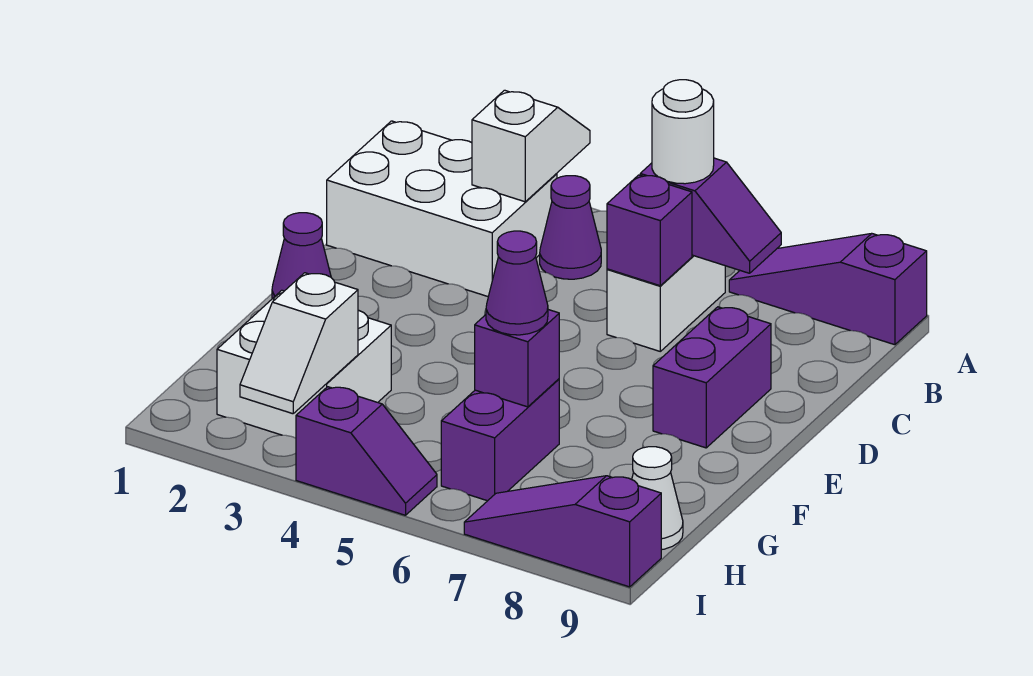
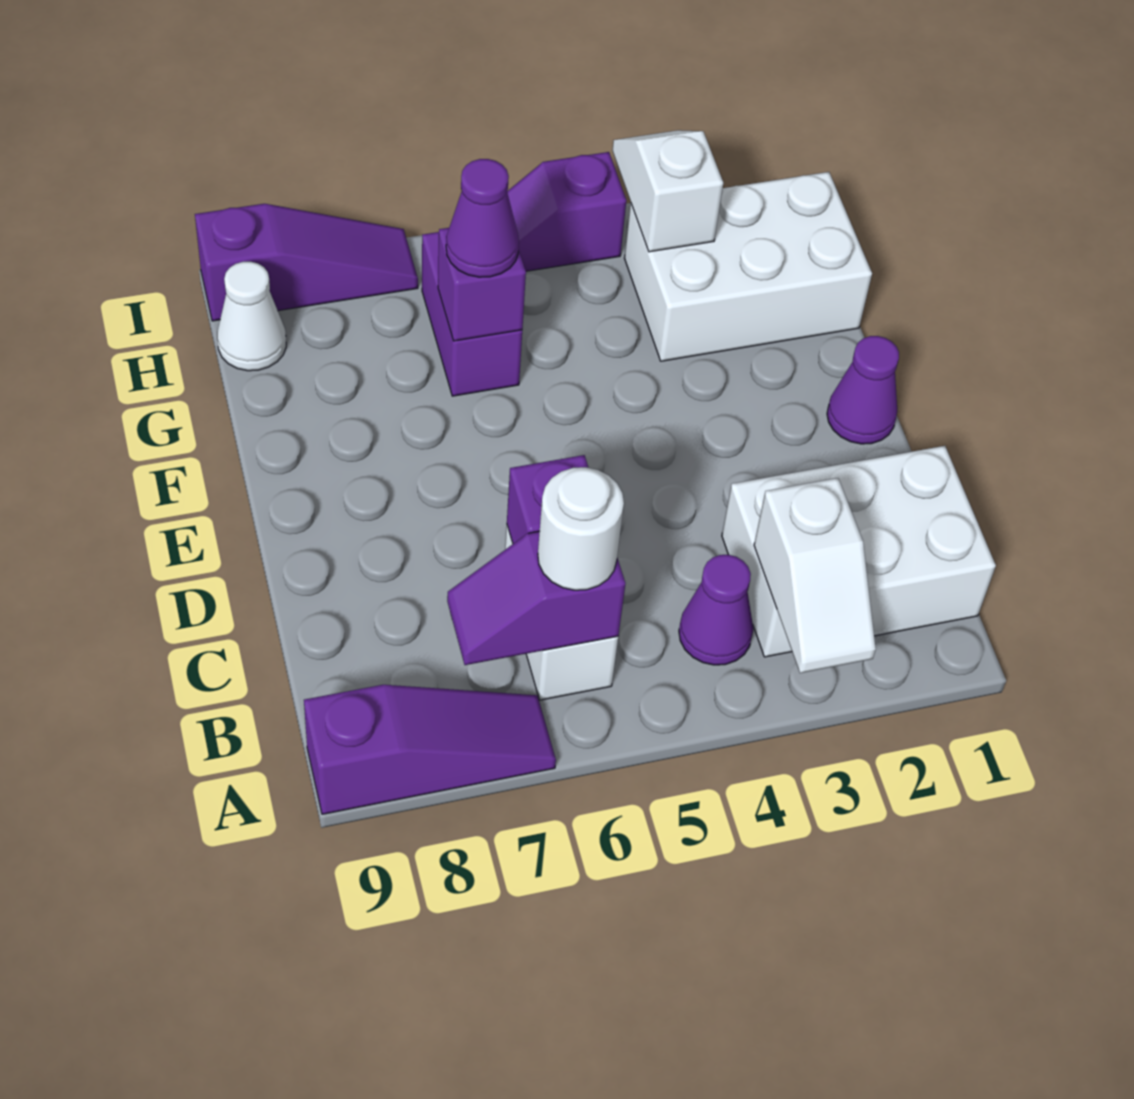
purple 1x2 brick [653,307,771,448] -> none
white 2x2 brick [217,290,391,438] -> white 2x3 brick [624,172,872,361]

